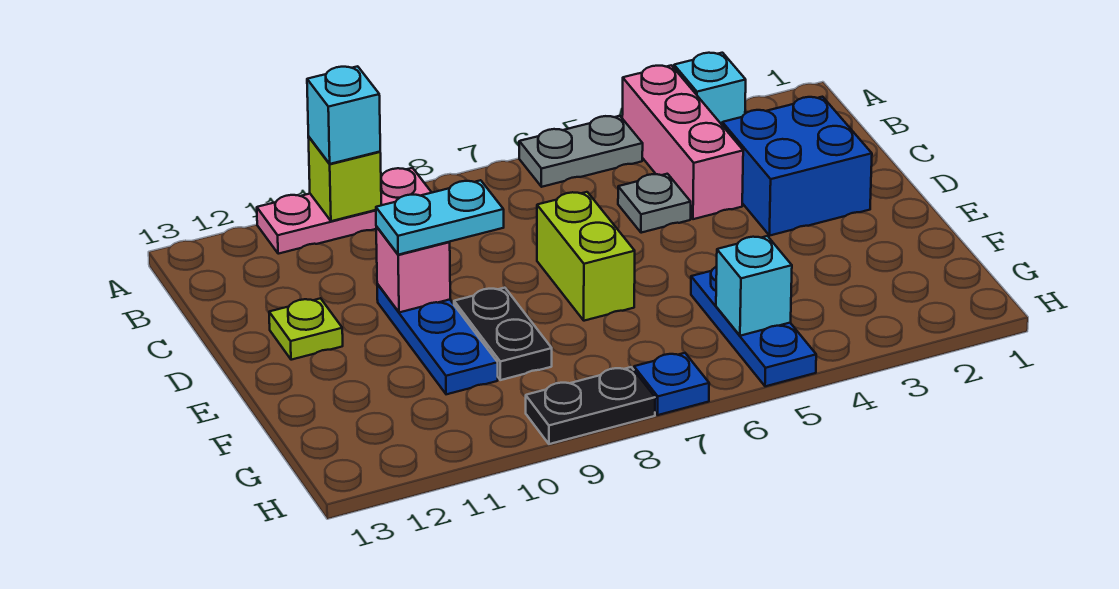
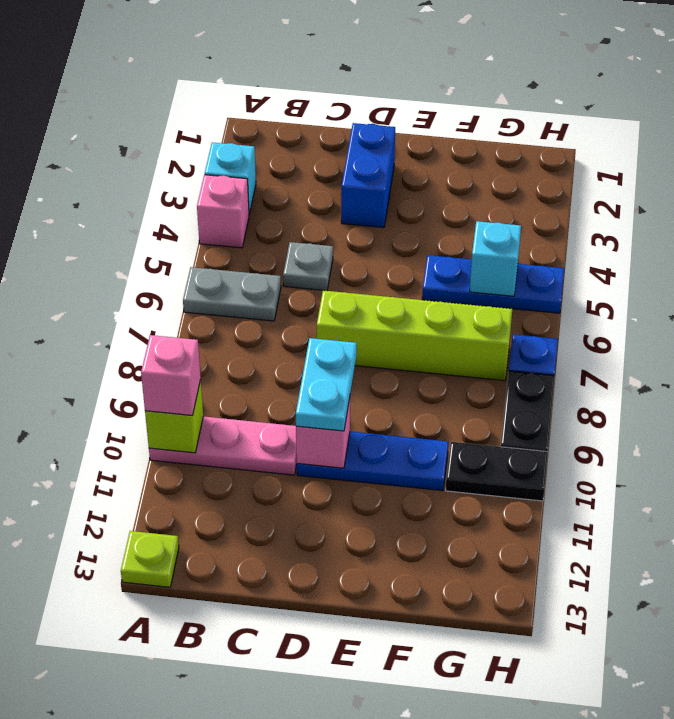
pink 1x3 brick [622,65,743,219] -> pink 1x1 brick [197,175,249,248]
grey 1x2 plate [519,116,643,187] -> grey 1x2 plate turned to [183,267,281,321]
pink 1x3 plate [257,168,432,254] -> pink 1x3 plate turned to [149,416,297,475]
cyan 1x1 brick [307,66,380,164] -> pink 1x1 brick [141,335,201,416]
blue 2x2 brick [722,97,872,236] -> blue 1x2 brick [341,123,395,228]
lime 1x2 brick [537,192,635,321] -> lime 1x4 brick [317,290,512,381]
lime 1x1 plate [269,298,343,360] -> lime 1x1 plate moved to [121,531,179,587]
black 1x2 plate [454,288,552,380] -> black 1x2 plate moved to [446,442,548,501]

